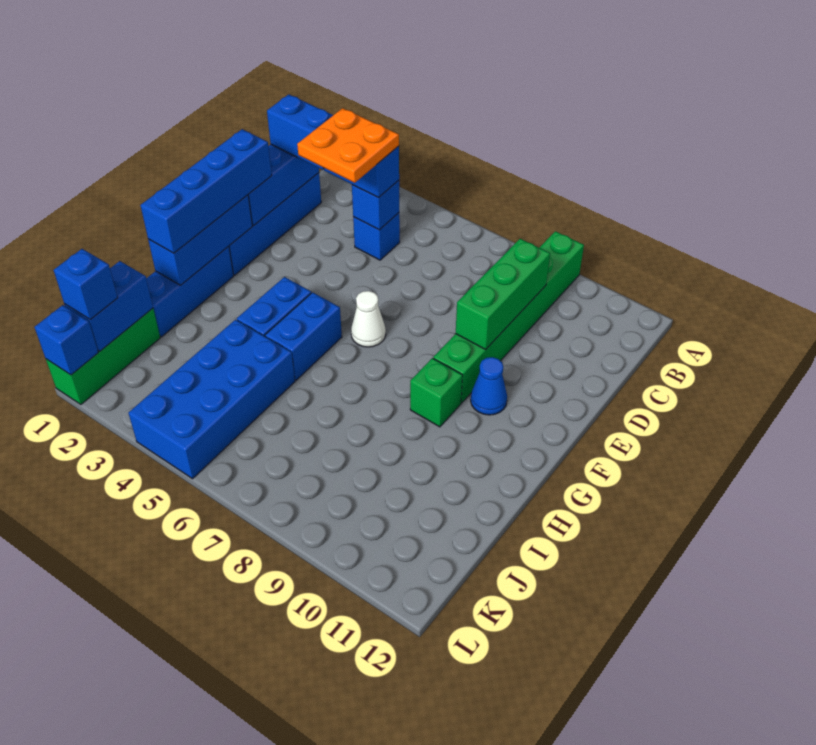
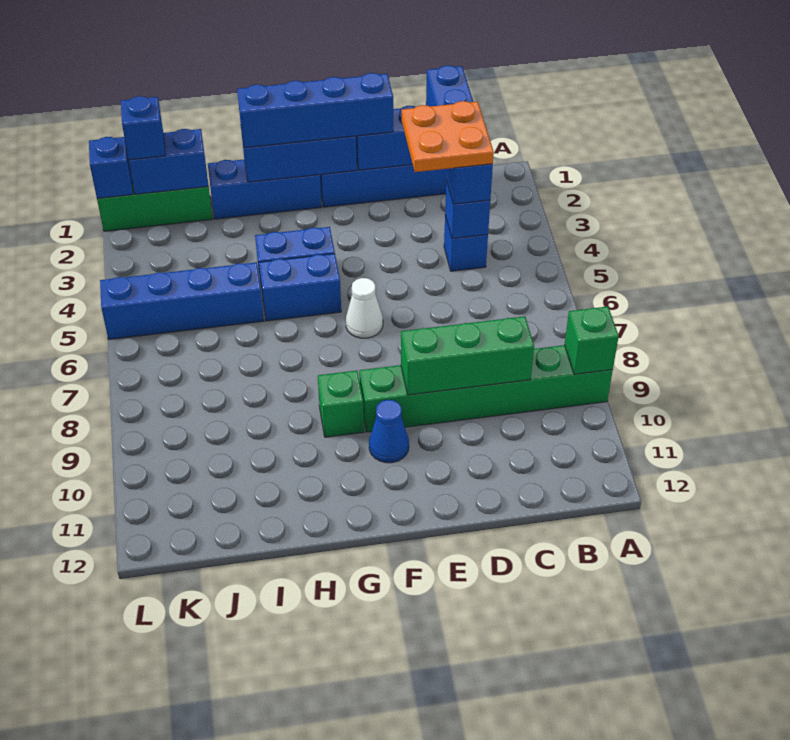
none -> green 1x1 brick [564,307,619,374]
blue 2x4 brick [129,320,295,479] -> blue 1x4 brick [100,262,264,339]

